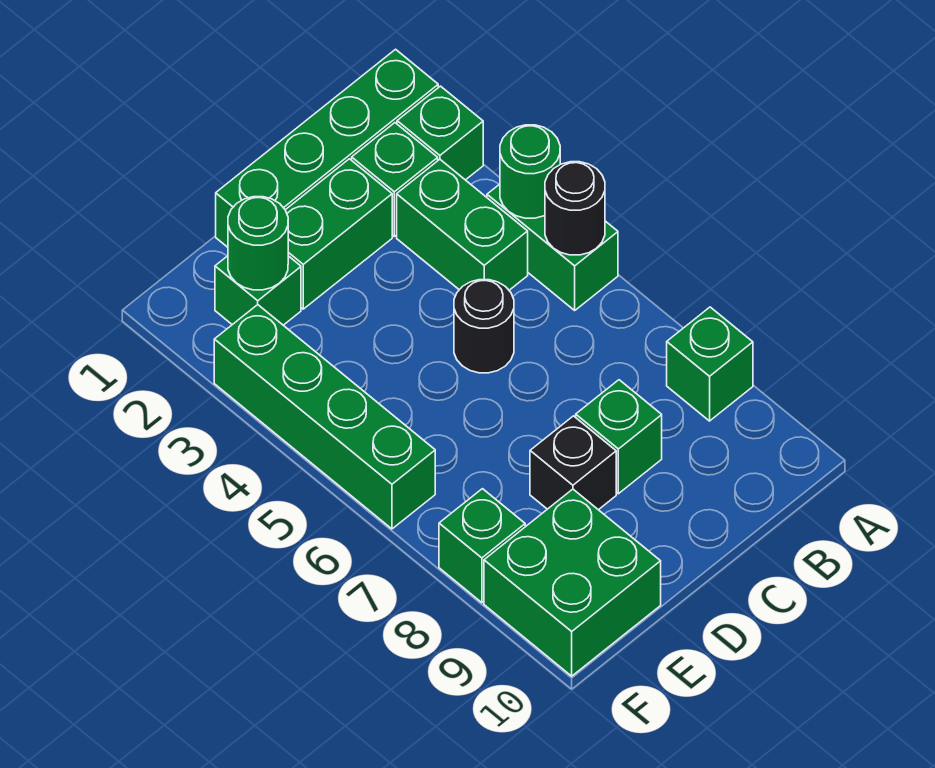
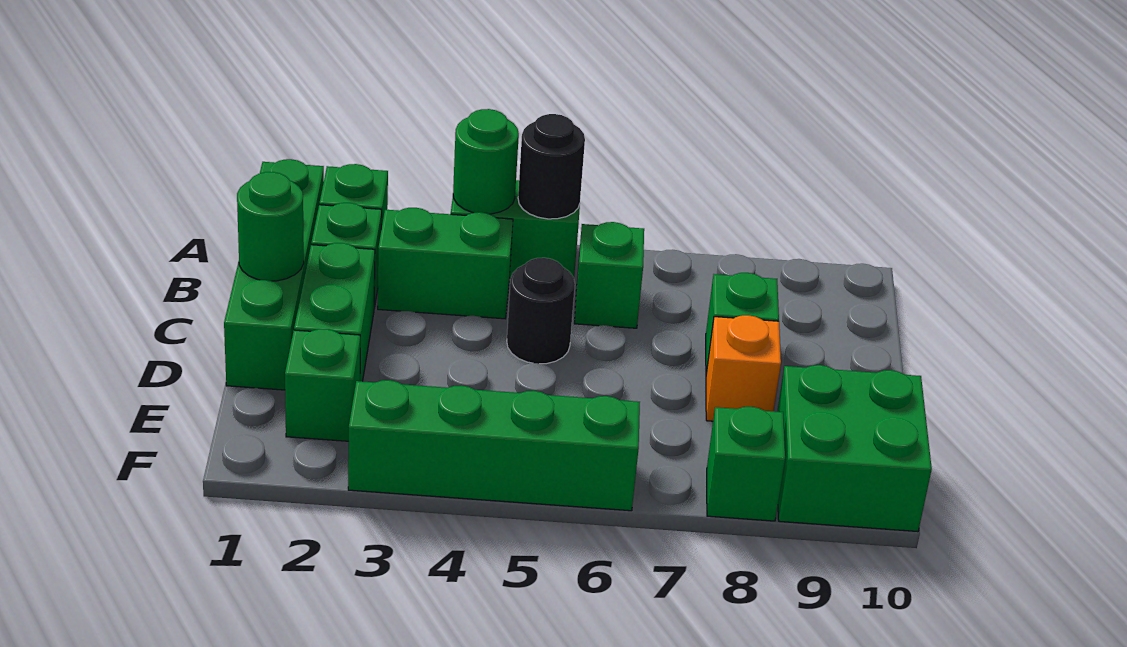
green 1x1 brick [667,307,753,421] -> green 1x1 brick moved to [574,222,644,328]
black 1x1 brick [530,416,616,510] -> orange 1x1 brick [706,315,781,421]
green 1x1 round brick [228,197,288,290] -> green 1x1 round brick moved to [237,172,304,281]

